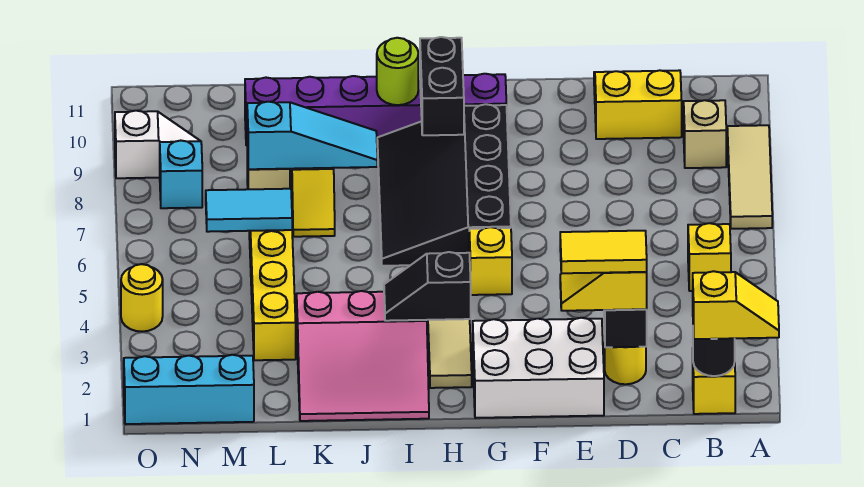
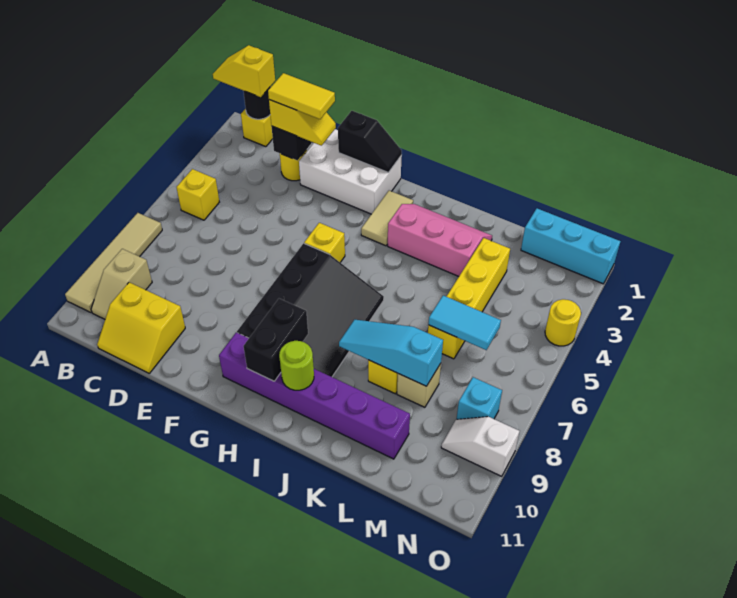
tan 1x3 tile [727,125,772,229] -> tan 1x4 tile [65,213,162,312]
black 1x2 slope [384,252,471,321] -> black 1x2 slope moved to [338,111,402,173]
pink 3x3 slope [297,291,429,421] -> pink 2x3 slope [388,204,492,276]

